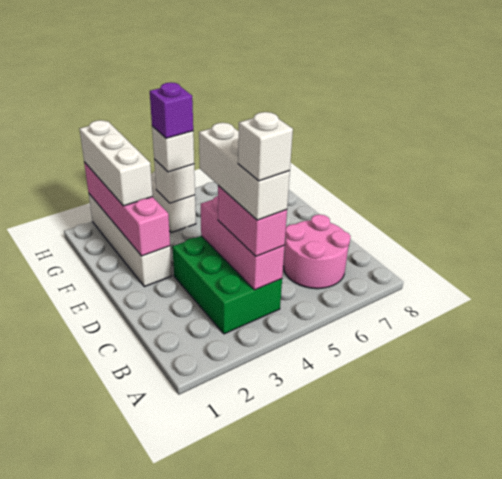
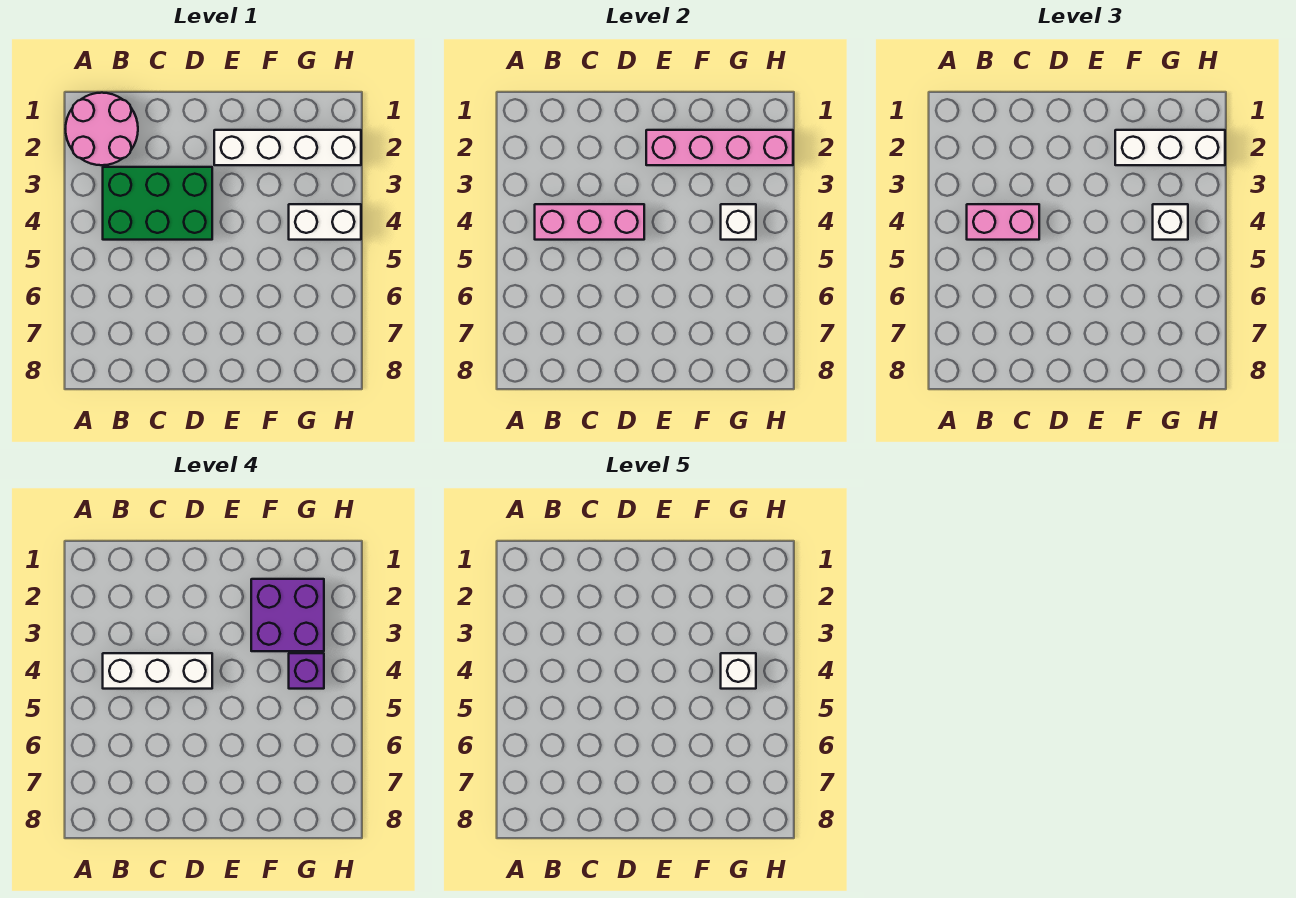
white 1x1 brick [238,112,293,181] -> white 1x1 brick moved to [721,653,756,689]
pink 2x2 round brick [283,214,351,289] -> pink 2x2 round brick moved to [66,93,138,165]
none -> purple 2x2 brick [251,579,324,651]

